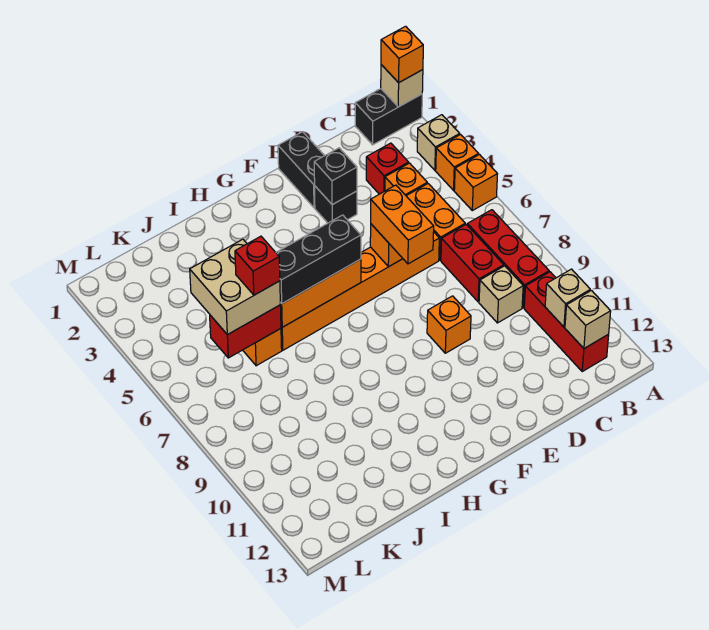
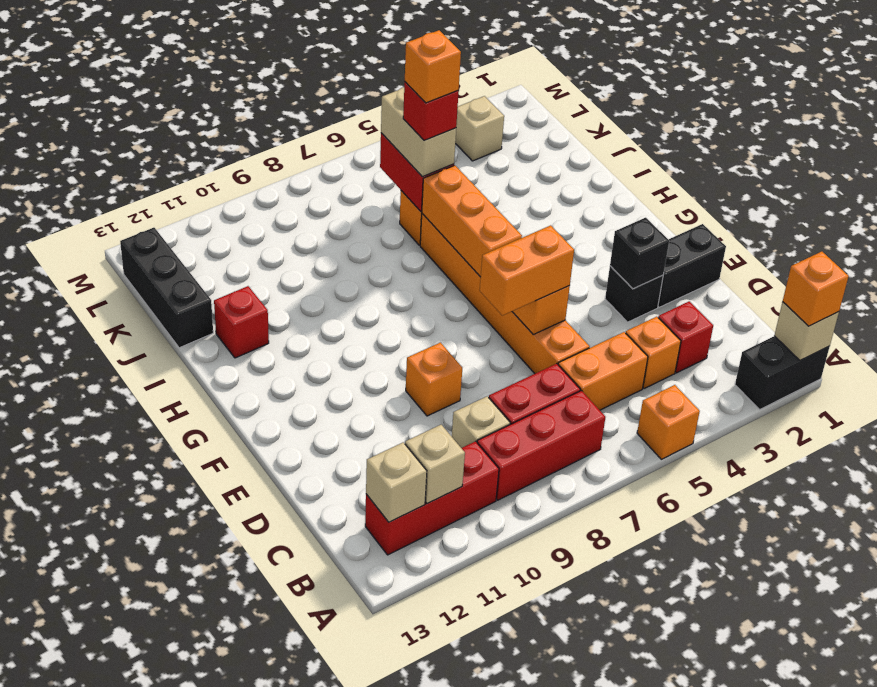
black 1x2 brick [355,89,422,145] -> black 1x2 brick turned to [735,336,830,409]
tan 1x1 brick [417,115,460,170] -> tan 1x1 brick moved to [455,96,504,161]
orange 1x1 brick [436,135,479,190] -> orange 1x1 brick moved to [405,30,461,103]
black 1x3 brick [276,215,361,304] -> black 1x3 brick moved to [120,228,213,348]
none -> red 1x1 brick [214,286,269,358]
tan 2x2 brick [190,239,280,335] -> tan 1x2 brick [381,87,456,177]

